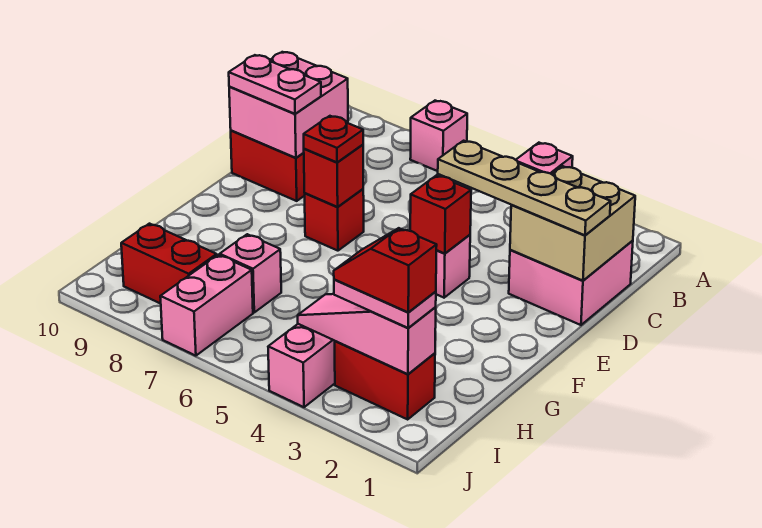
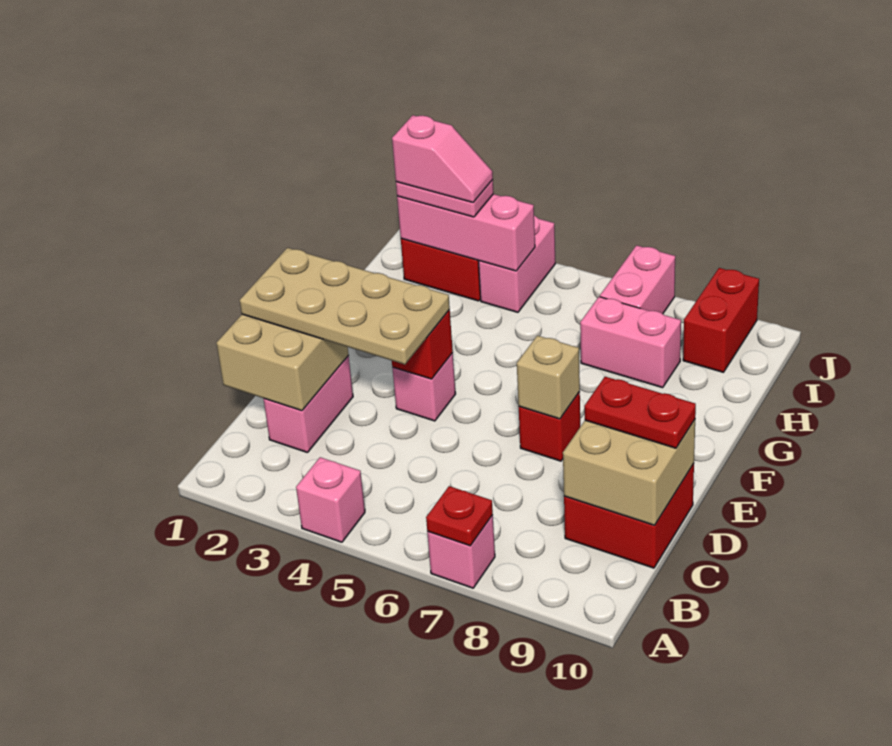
pink 2x2 brick [509,241,633,325] -> pink 1x2 brick [264,356,353,453]
pink 2x2 brick [229,52,348,158] -> tan 2x2 brick [563,420,695,525]
tan 1x4 plate [438,141,611,235] -> tan 2x4 plate [240,248,450,365]
pink 1x2 plate [229,55,321,114] -> red 1x2 plate [584,377,696,448]
red 1x1 brick [304,145,363,207] -> tan 1x1 brick [517,336,580,419]
red 1x1 plate [304,116,363,162] -> red 1x1 plate moved to [426,486,493,546]
pink 1x1 brick [220,234,281,312] -> pink 1x2 brick [580,297,681,388]
pink 1x3 slope [298,294,436,374] -> pink 1x3 brick [397,194,535,271]
red 1x2 slope [334,228,437,312] -> pink 1x2 slope [392,115,493,202]
red 1x2 brick [121,224,217,304] -> red 1x2 brick turned to [683,268,759,372]

